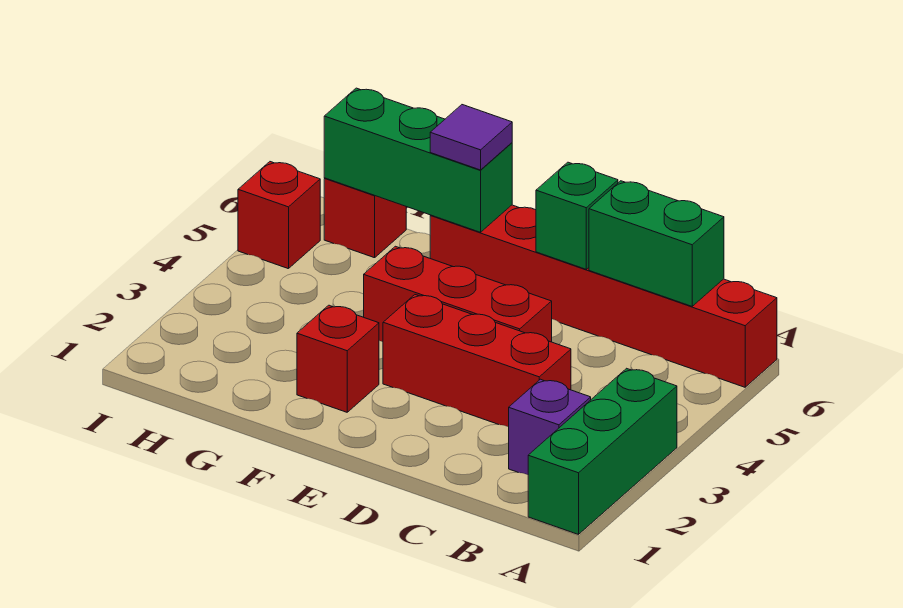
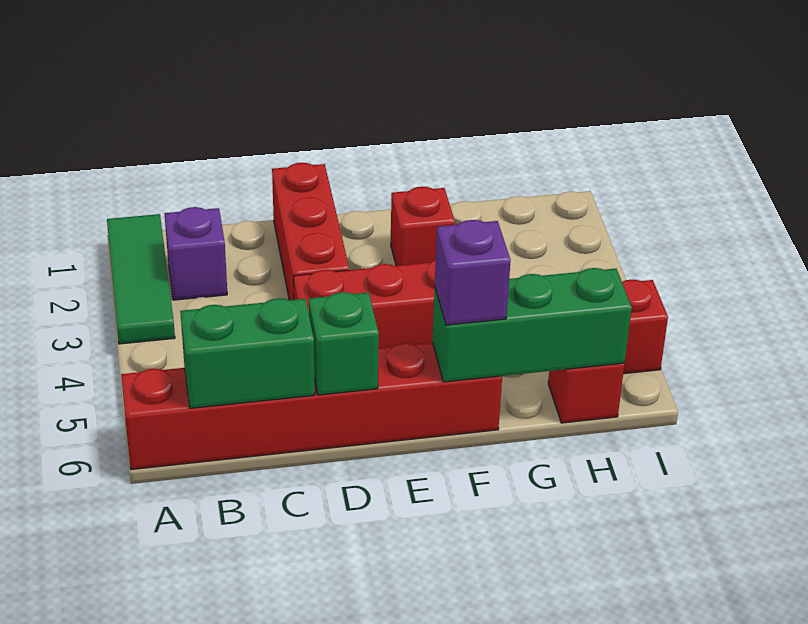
green 1x3 brick [528,368,677,534] -> green 1x3 tile [107,214,175,344]
red 1x3 brick [383,295,571,427] -> red 1x3 brick turned to [272,163,349,300]
purple 1x1 tile [430,105,512,170] -> purple 1x1 brick [435,220,511,325]

